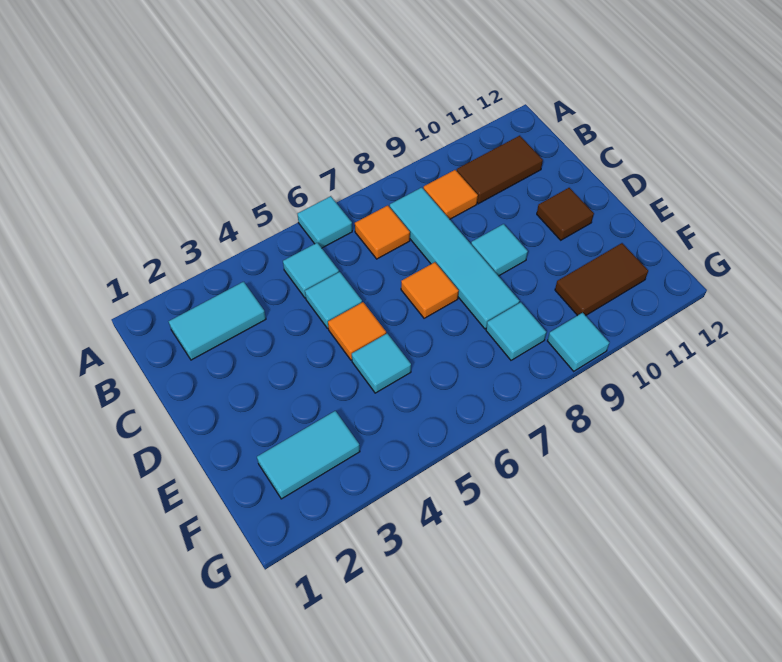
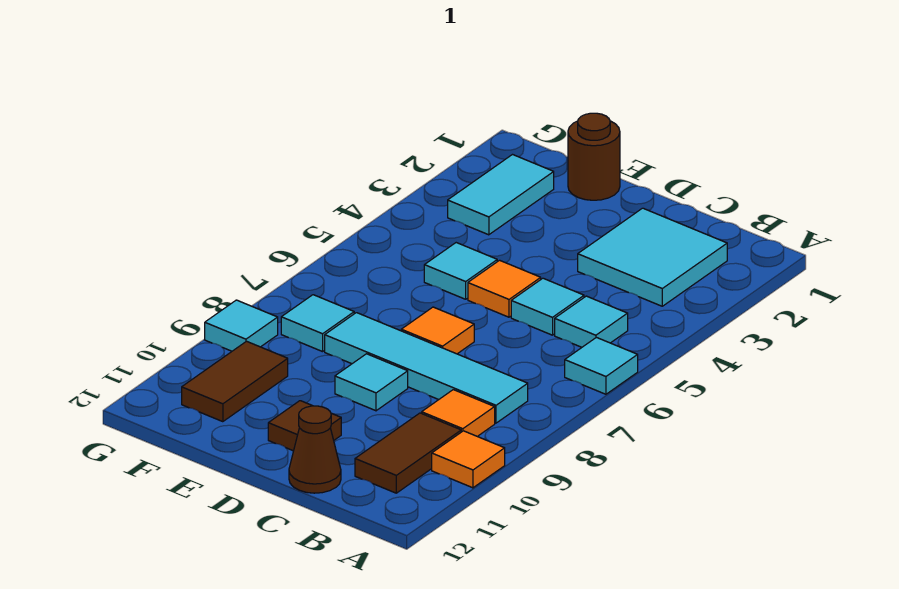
cyan 1x2 tile [169,282,266,360] -> cyan 2x2 tile [578,208,727,306]
orange 1x1 tile [355,205,410,259] -> orange 1x1 tile moved to [432,431,505,488]
none -> brown 1x1 cone [289,406,341,493]
none -> brown 1x1 round brick [568,113,620,200]

